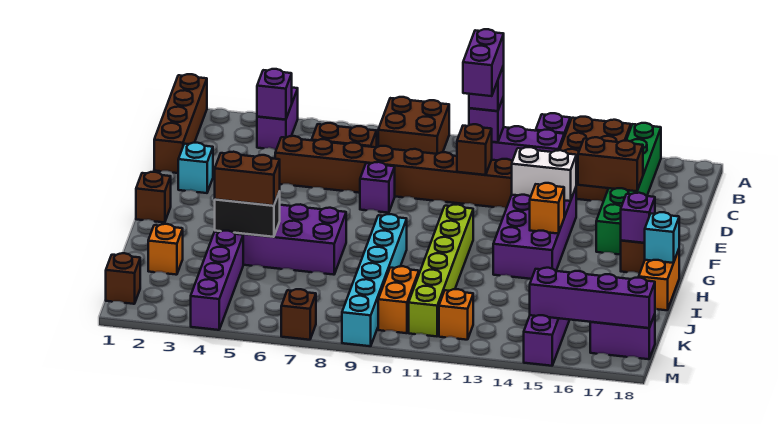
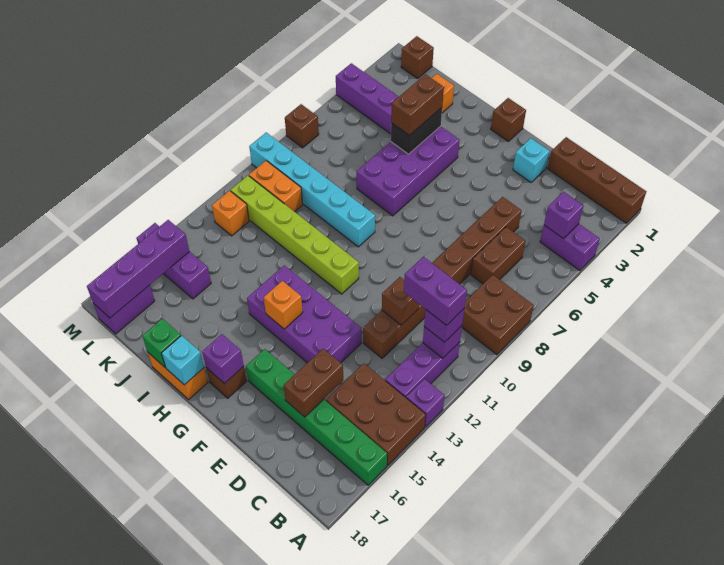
purple 1x1 brick [360,162,395,213] -> none
white 1x2 brick [512,147,576,201] -> none
none -> green 1x1 brick [142,319,181,368]

